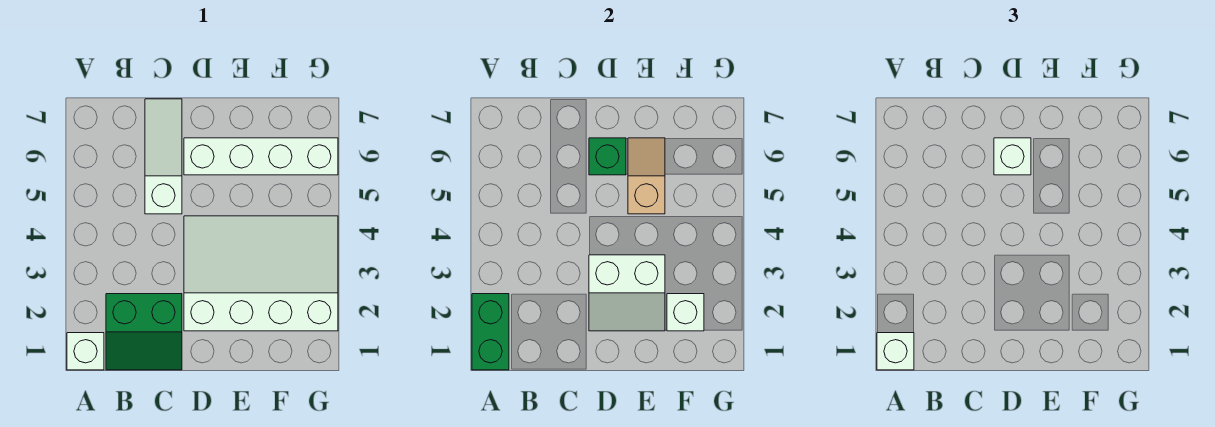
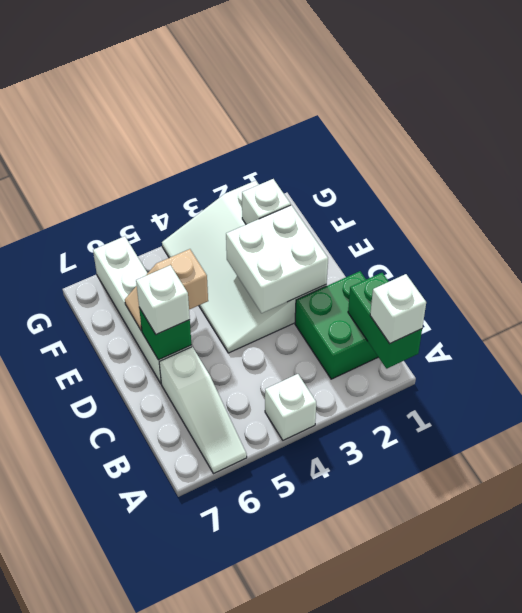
white 1x1 brick [67,333,104,370] -> white 1x1 brick moved to [265,374,316,440]
green 1x2 brick [472,294,509,370] -> green 1x2 brick turned to [348,273,422,368]
green 2x2 slope [106,294,182,370] -> green 2x2 brick [295,271,378,379]
white 1x3 slope [145,99,182,214] -> white 1x3 slope turned to [159,347,247,474]
white 2x2 slope [589,255,665,331] -> white 2x2 brick [226,205,328,313]

